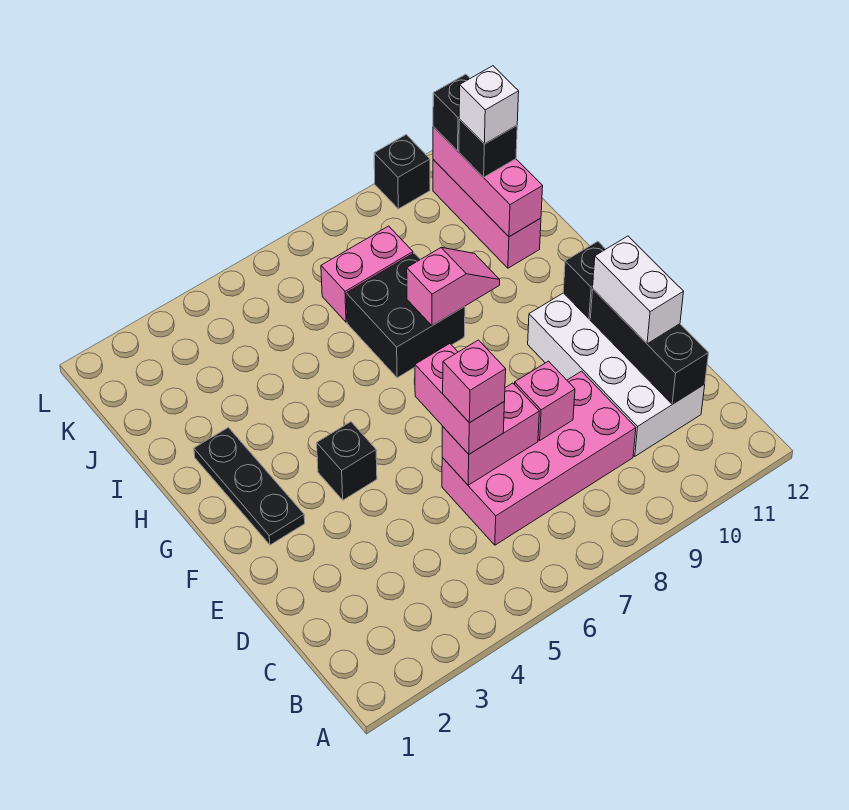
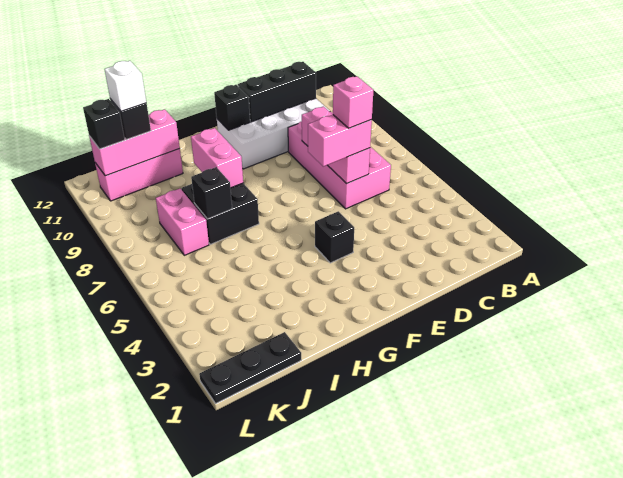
white 1x2 brick [593,236,684,344] -> none
black 1x3 plate [194,427,305,545] -> black 1x3 plate moved to [199,332,301,403]
pink 1x2 slope [407,248,500,326] -> pink 1x2 brick [191,128,243,188]
black 1x1 brick [374,135,430,209] -> black 1x1 brick moved to [191,167,232,219]

